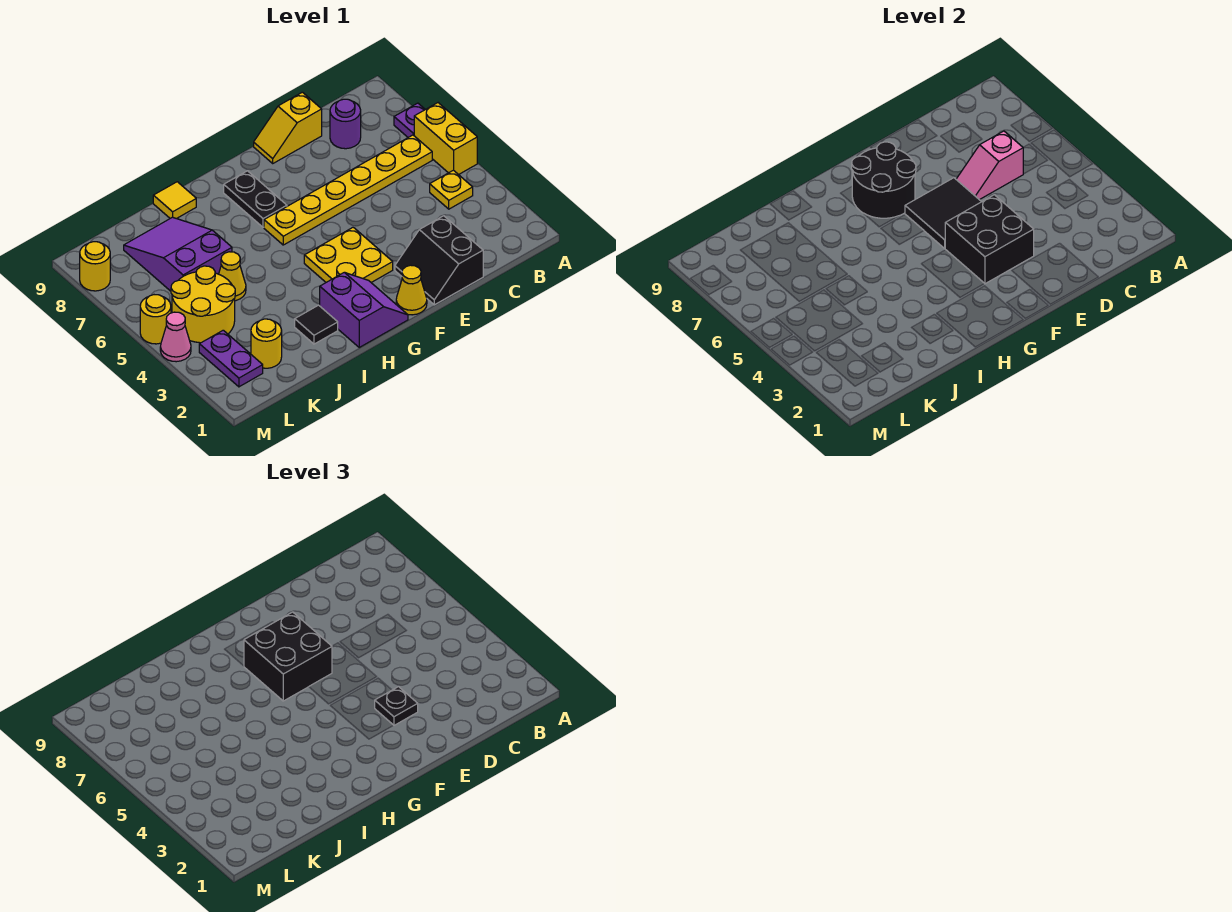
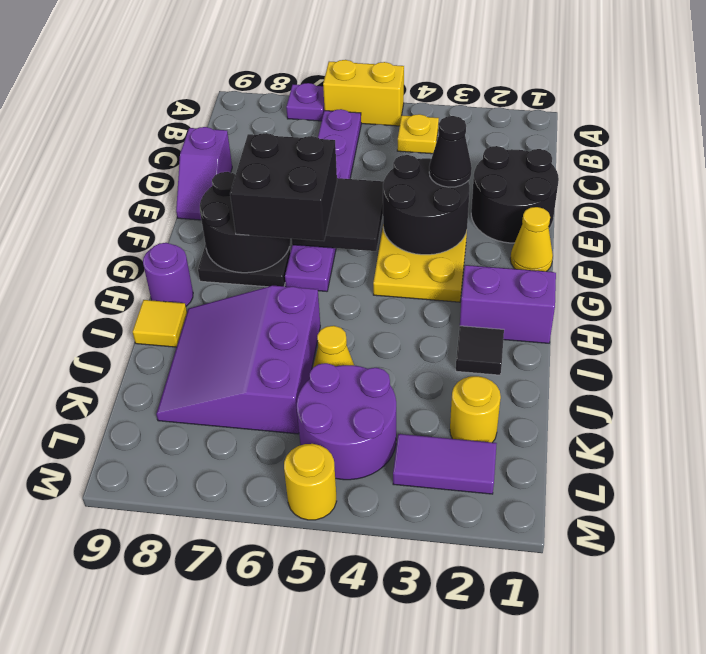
yellow 1x6 plate [264,135,432,245] -> purple 1x6 plate [285,109,361,291]
pink 1x2 slope [956,131,1023,200] -> none
purple 1x1 round brick [330,99,361,149] -> purple 1x1 round brick moved to [143,243,193,306]
black 2x2 slope [395,216,483,305] -> black 2x2 round brick [471,146,559,243]
yellow 1x2 slope [254,92,322,163] -> purple 1x2 slope [176,127,232,220]
black 2x2 brick [945,195,1034,284] -> black 2x2 round brick [383,155,470,255]
black 1x1 plate [375,687,418,725] -> black 1x1 cone [429,116,472,187]
purple 2x3 slope [124,217,232,291] -> purple 3x3 slope [156,286,320,434]
yellow 2x2 round brick [171,266,235,343] -> purple 2x2 round brick [297,363,396,480]
purple 1x2 plate [199,330,263,387] -> purple 1x2 tile [393,434,497,494]
pink 1x1 cone [160,312,191,362] -> none
yellow 1x1 round brick [80,242,110,291] -> none

